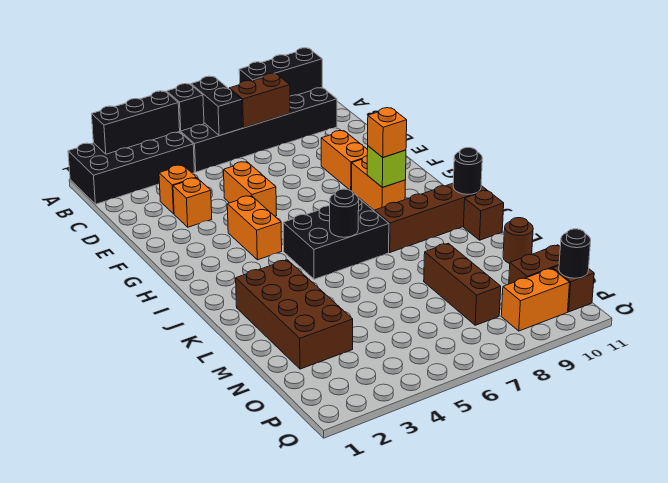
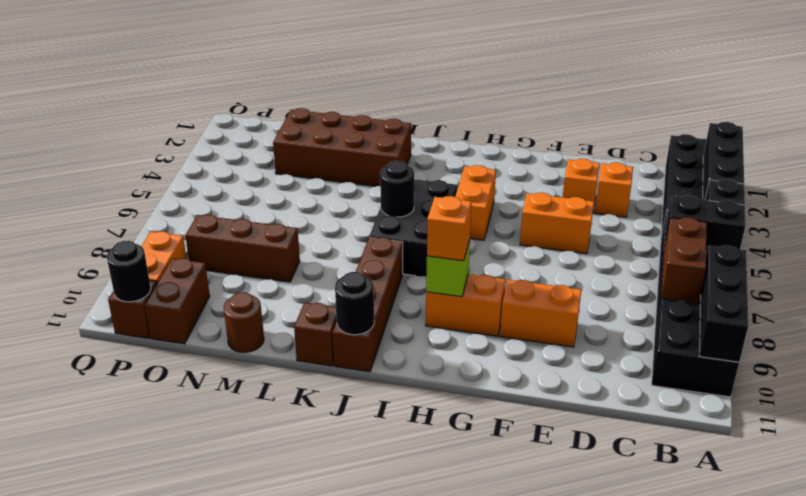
orange 1x2 brick [227,196,282,260] -> orange 1x2 brick turned to [455,165,496,240]

